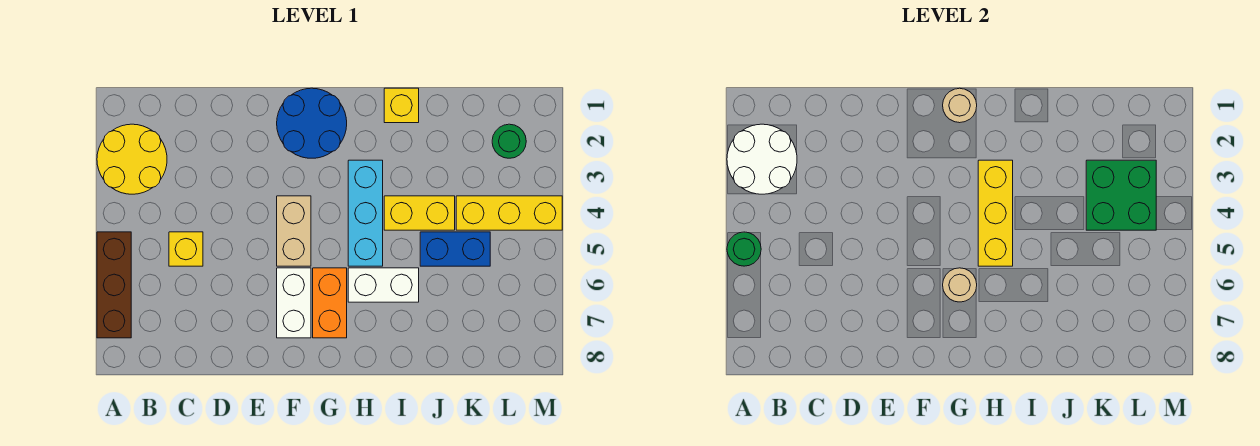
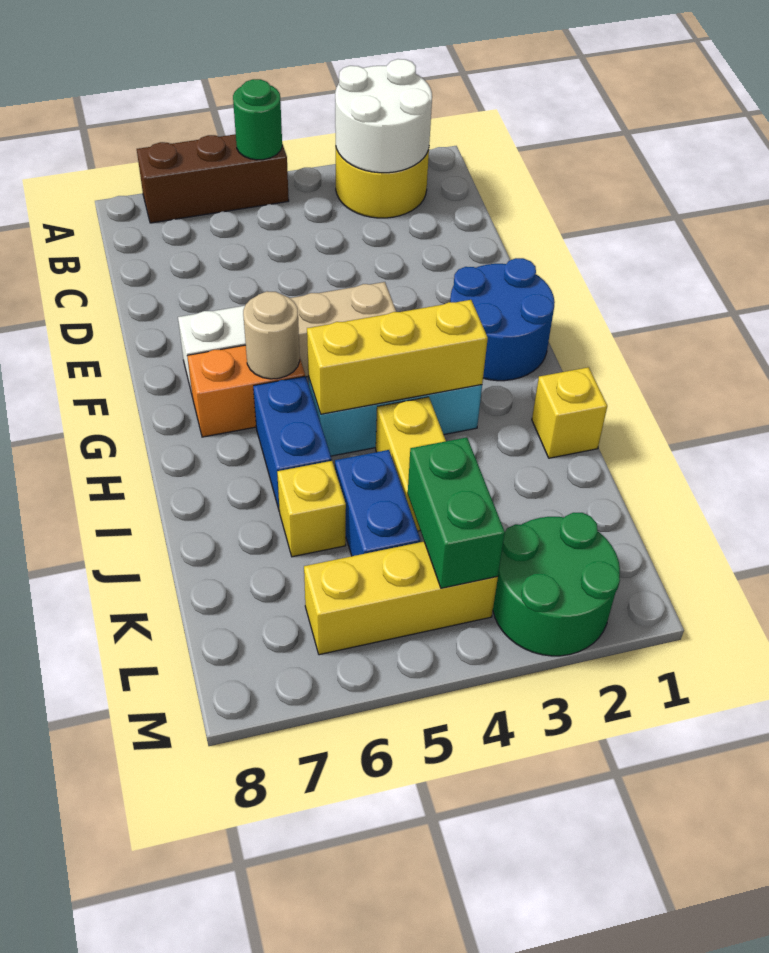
yellow 1x1 brick [169,232,203,266] -> yellow 1x1 brick moved to [277,461,346,557]
tan 1x1 round brick [943,88,977,123] -> none
white 1x2 brick [348,268,419,302] -> blue 1x2 brick [253,376,332,511]
green 2x2 brick [1086,160,1156,230] -> green 1x2 brick [408,437,505,588]
yellow 1x3 brick [456,196,562,230] -> yellow 1x3 brick turned to [304,542,498,655]
green 1x1 round brick [492,124,526,158] -> green 2x2 round brick [493,513,620,656]

